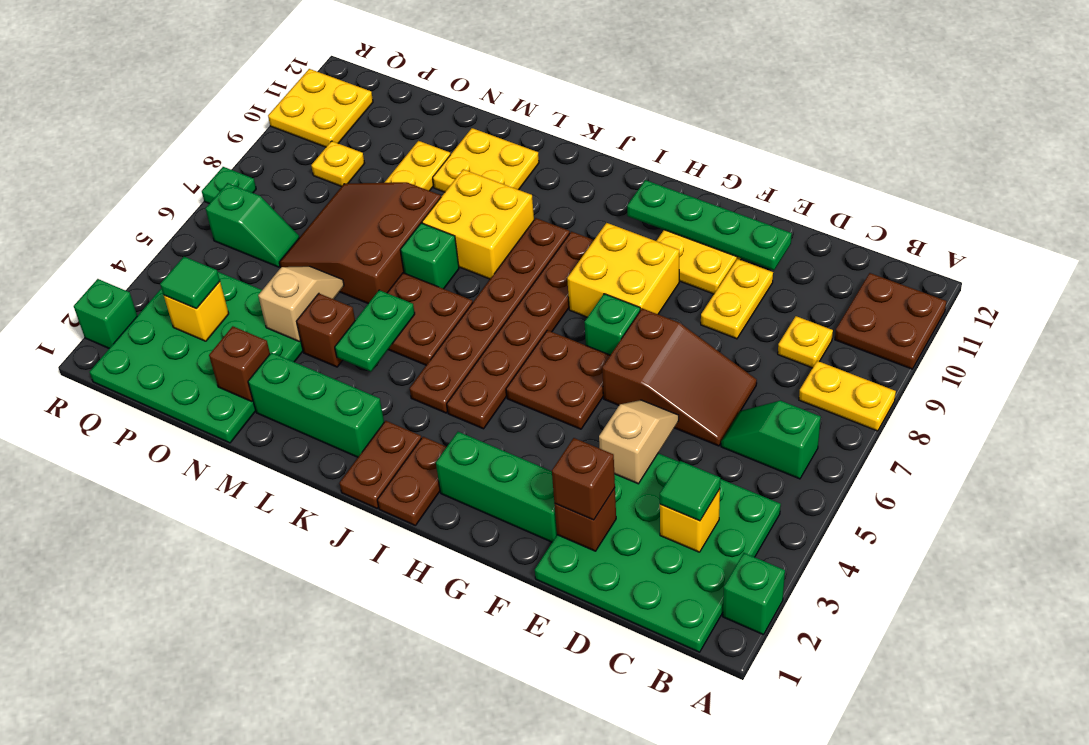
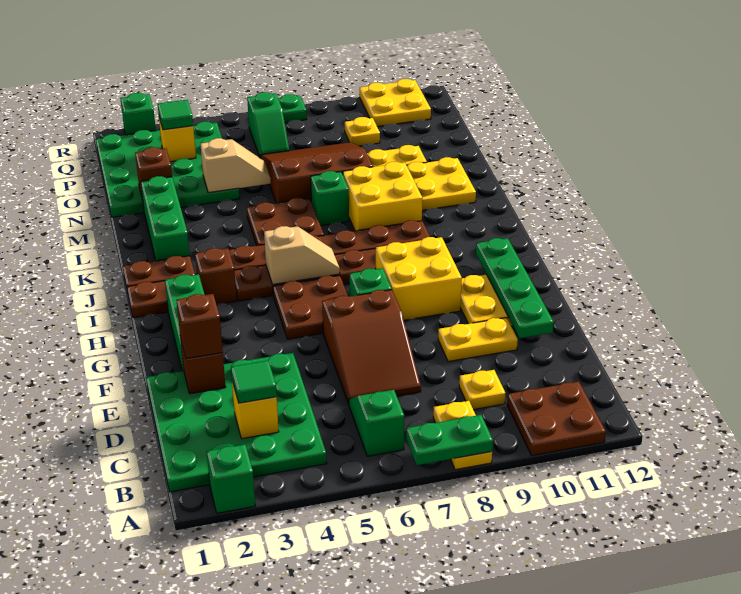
tan 1x2 slope [599,400,679,484] -> tan 1x2 slope moved to [264,226,340,284]
green 1x2 plate [335,290,415,372] -> green 1x2 plate moved to [406,415,493,465]
brown 1x1 brick [296,294,355,367] -> brown 1x1 brick moved to [195,248,237,305]

